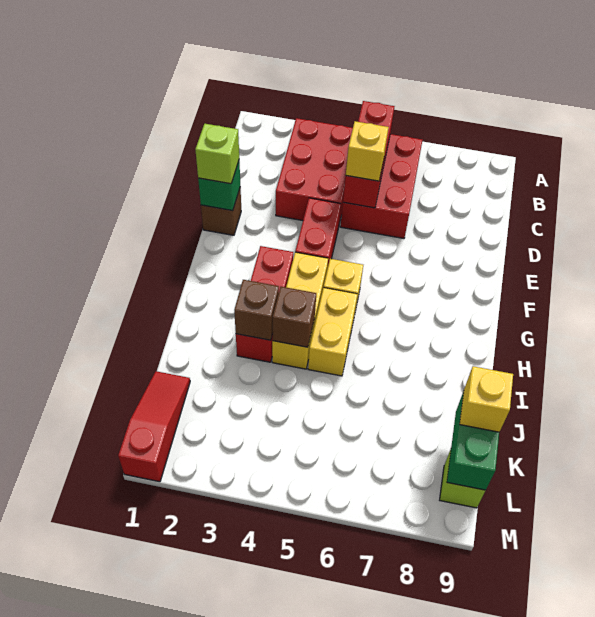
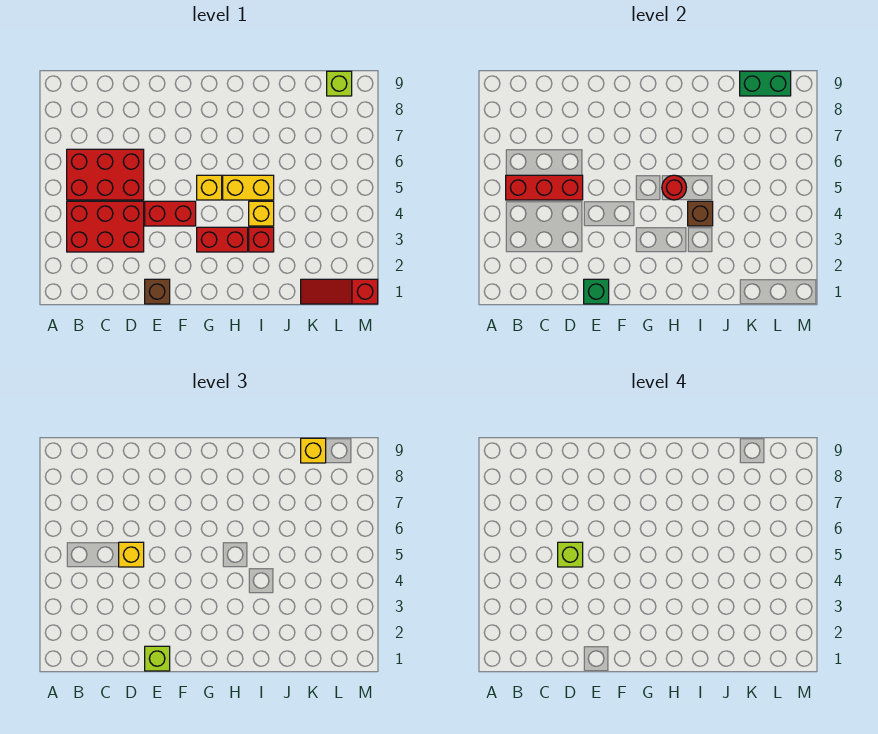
none -> lime 1x1 brick [558,542,583,567]
yellow 1x3 brick [272,252,328,369] -> yellow 1x1 brick [249,201,274,226]
none -> red 1x1 round brick [662,175,686,200]
brown 1x1 brick [234,280,279,340] -> none

